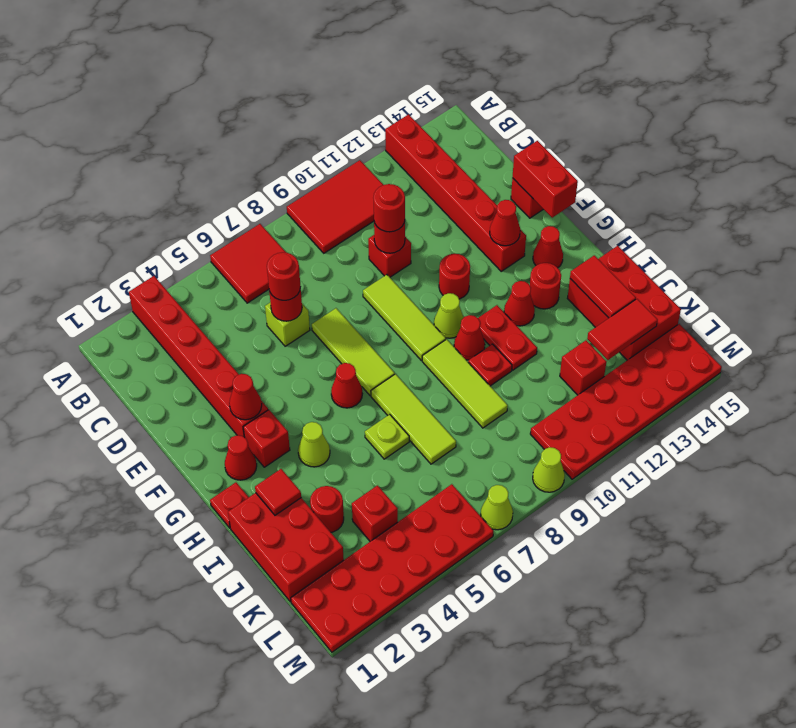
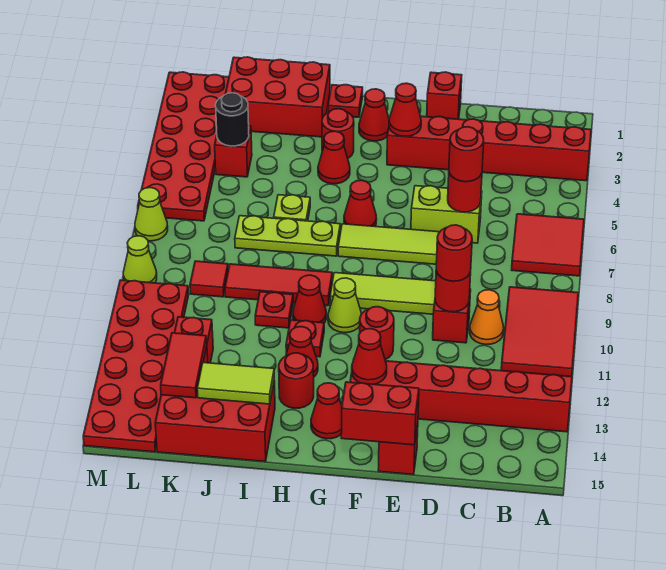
none -> orange 1x1 cone [470,290,504,345]
lime 1x1 brick [265,303,310,346] -> lime 1x2 brick [411,186,482,243]
red 1x1 brick [243,410,290,467] -> red 1x1 brick moved to [427,72,462,119]
lime 1x1 cone [298,422,330,467] -> red 1x1 cone [318,131,350,184]
lime 1x3 tile [371,374,456,464] -> lime 1x3 plate [235,216,340,256]
lime 1x3 tile [422,339,508,428] -> red 1x3 tile [225,264,332,306]
red 1x2 plate [478,305,537,370] -> red 1x1 plate [286,320,324,357]
red 1x1 tile [255,469,301,515] -> red 1x1 tile moved to [190,261,228,297]
red 1x2 tile [570,255,636,318] -> lime 1x2 tile [197,363,274,404]
red 1x1 round brick [310,486,344,532] -> red 1x1 round brick moved to [322,109,354,158]
none -> black 1x1 round brick [216,93,249,146]

